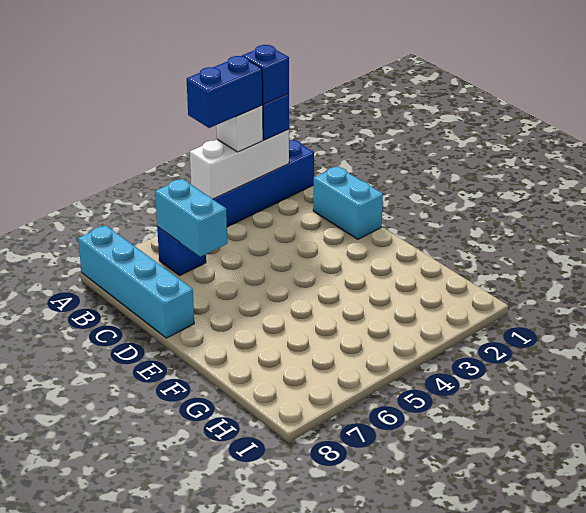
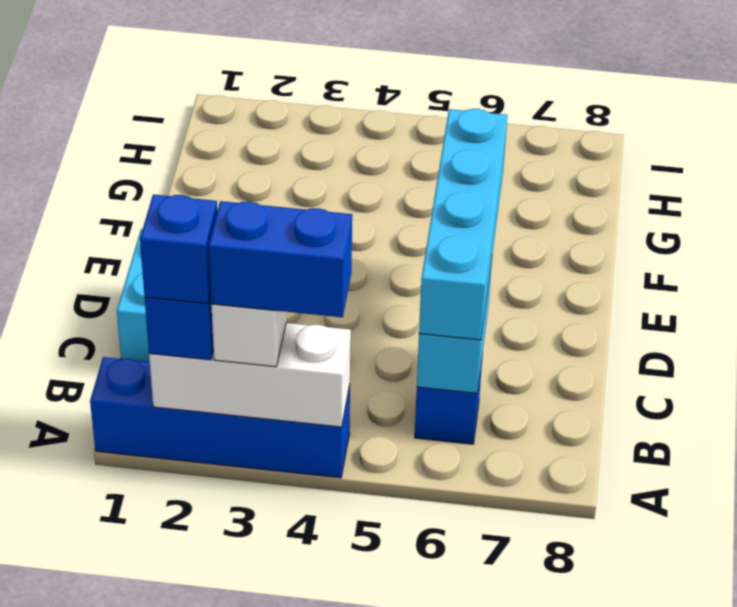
cyan 1x4 brick [78,226,194,338] -> cyan 1x4 brick moved to [419,109,507,340]

